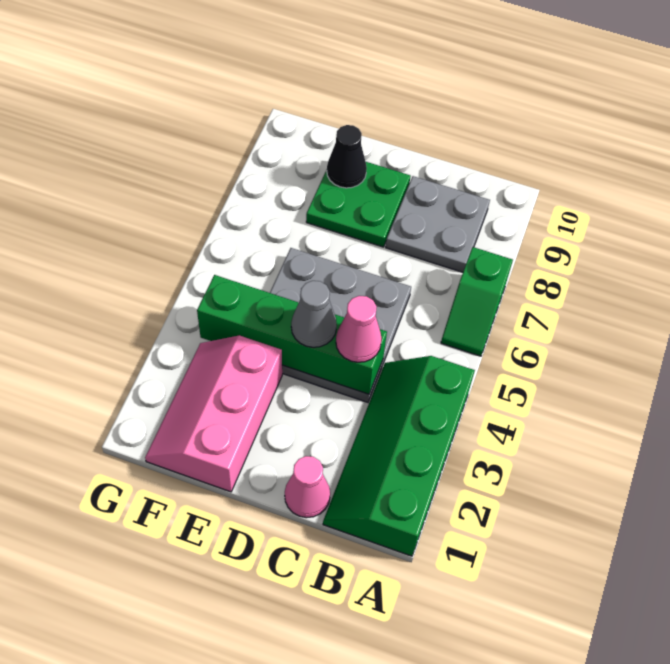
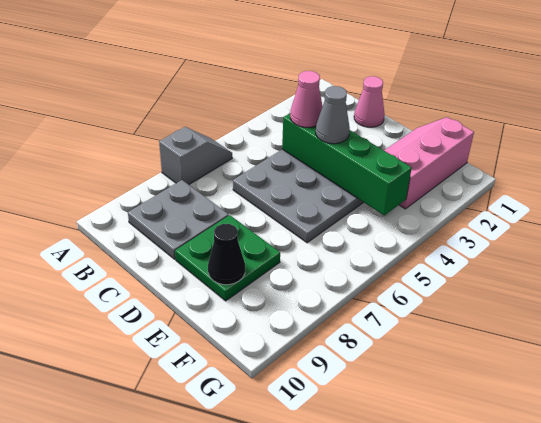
green 2x4 slope [323,356,475,556] -> none
green 1x2 slope [441,247,513,356] -> grey 1x2 slope [159,127,232,185]
pink 2x3 slope [145,336,282,492] -> pink 2x3 slope turned to [384,117,474,209]

